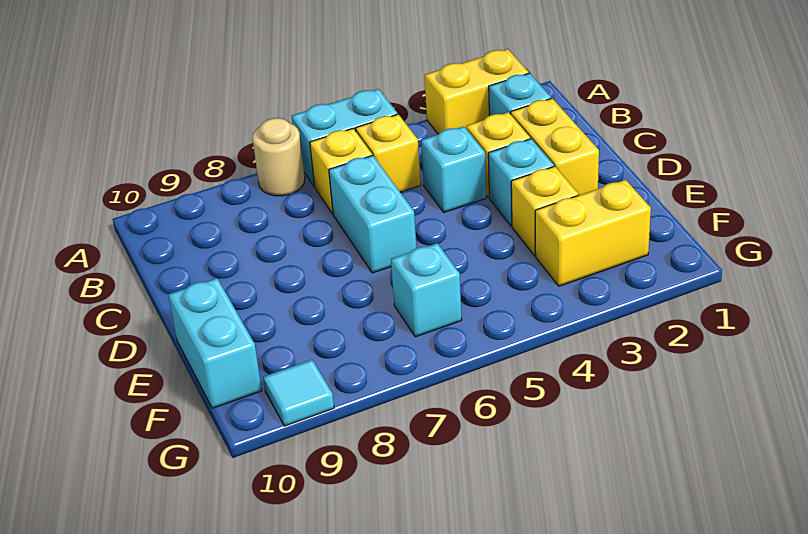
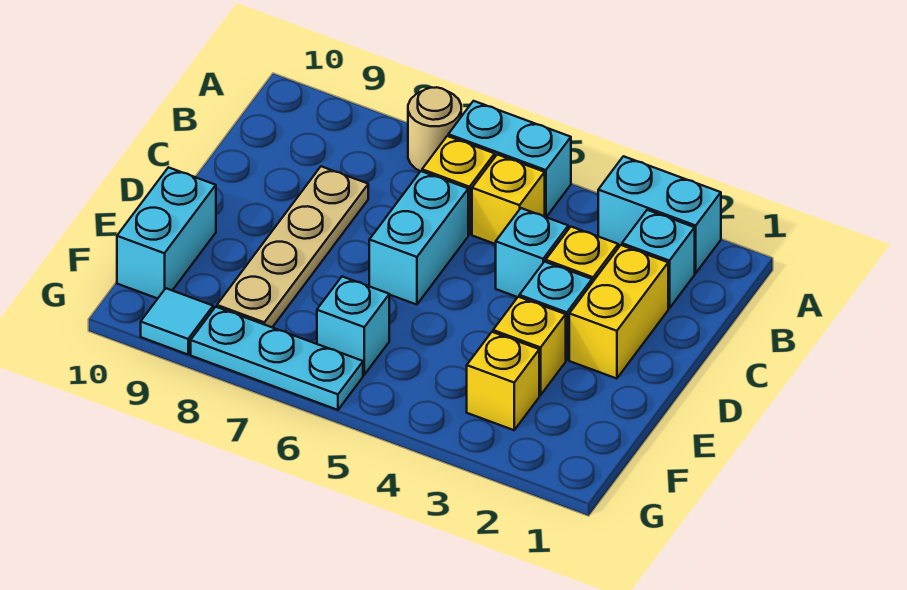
yellow 1x2 brick [425,49,529,134] -> cyan 1x2 brick [598,156,721,273]
none -> tan 1x4 plate [217,166,368,327]
yellow 1x2 brick [535,180,651,286] -> yellow 1x1 brick [467,332,539,430]
none -> cyan 1x3 plate [191,307,363,410]

